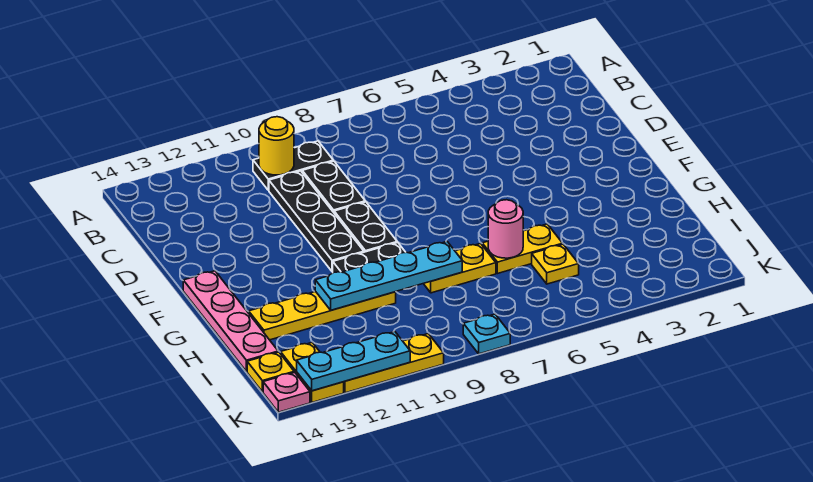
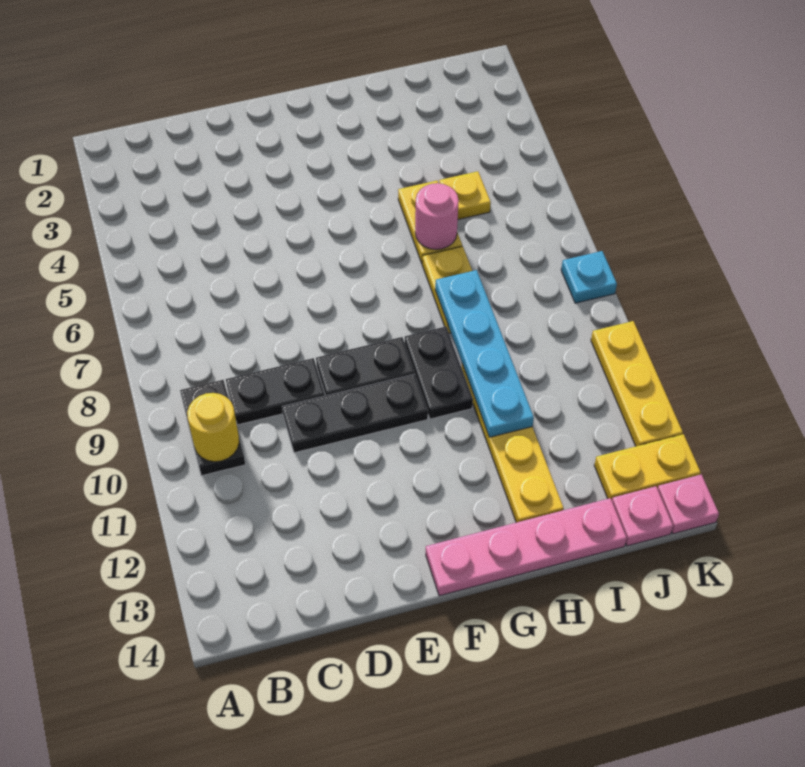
black 1x4 plate [269,171,364,272] -> black 1x3 plate [282,374,428,453]
yellow 1x1 plate [247,352,294,392] -> pink 1x1 plate [612,486,673,546]
cyan 1x3 plate [297,332,410,391] -> none

